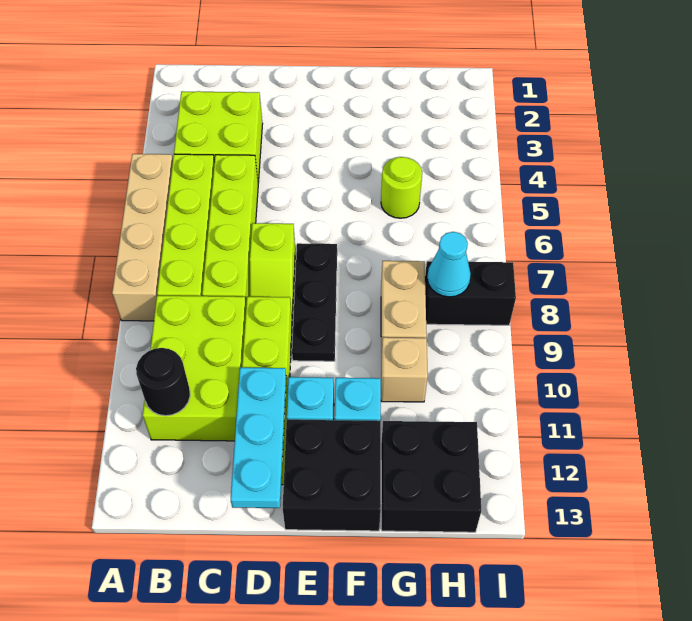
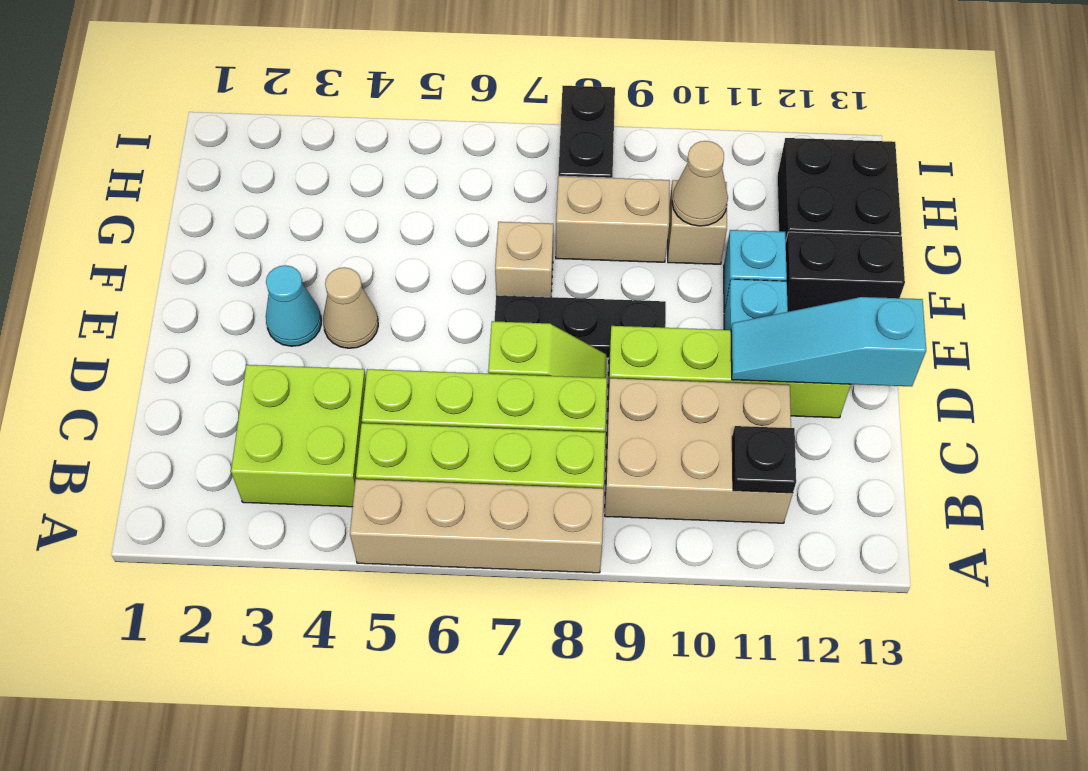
lime 2x3 brick [143,296,246,441] -> tan 2x3 brick [605,378,793,523]
black 1x1 round brick [136,348,190,416] -> black 1x1 plate [732,426,796,493]
cyan 1x3 plate [231,367,286,508] -> cyan 1x3 slope [731,297,926,386]
none -> tan 1x1 cone [323,268,378,348]
black 2x2 brick [283,420,381,531] -> black 1x2 brick [786,232,905,312]
none -> tan 1x1 brick [495,222,553,297]
lime 1x1 round brick [381,157,422,218] -> none
none -> tan 1x1 cone [672,141,728,226]
cyan 1x1 cone [427,232,471,297] -> cyan 1x1 cone moved to [266,265,321,346]

